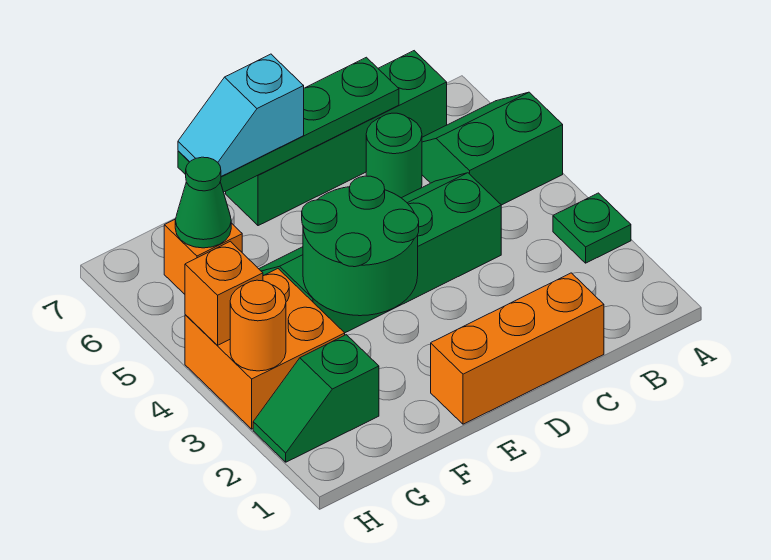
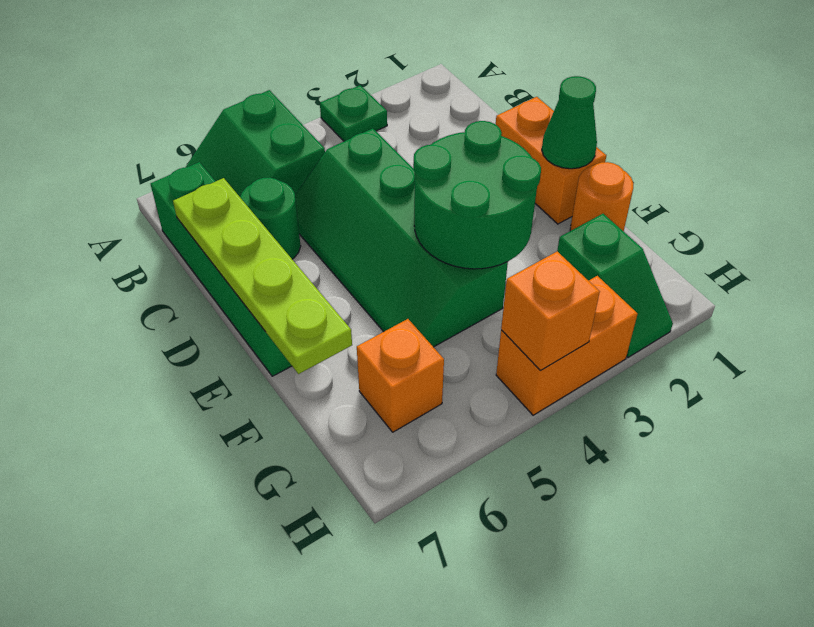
orange 1x3 brick [431,273,604,424] -> orange 1x2 brick [496,97,606,224]
green 1x4 plate [178,57,399,192] -> lime 1x4 plate [173,178,352,374]
cyan 1x2 slope [178,54,304,176] -> none
orange 2x2 brick [185,269,345,429] -> orange 1x2 brick [496,276,637,415]
green 1x1 cone [175,157,231,248] -> green 1x1 cone moved to [542,76,597,169]
orange 1x1 round brick [230,280,286,371] -> orange 1x1 round brick moved to [570,162,634,231]

